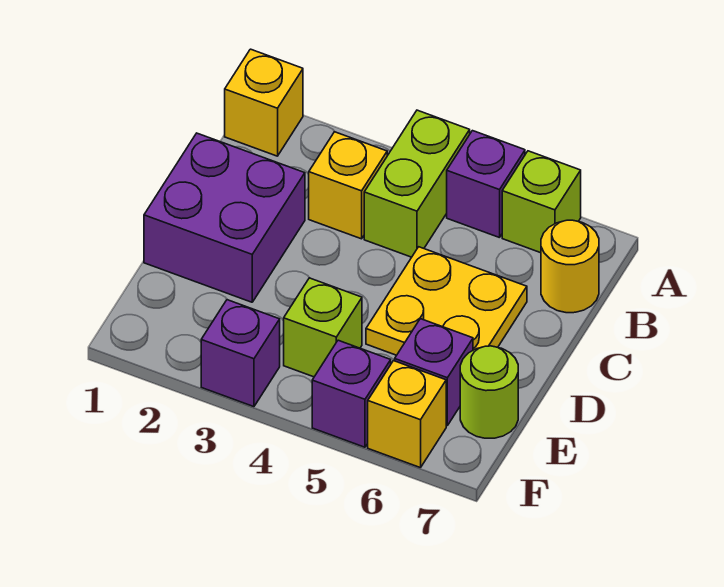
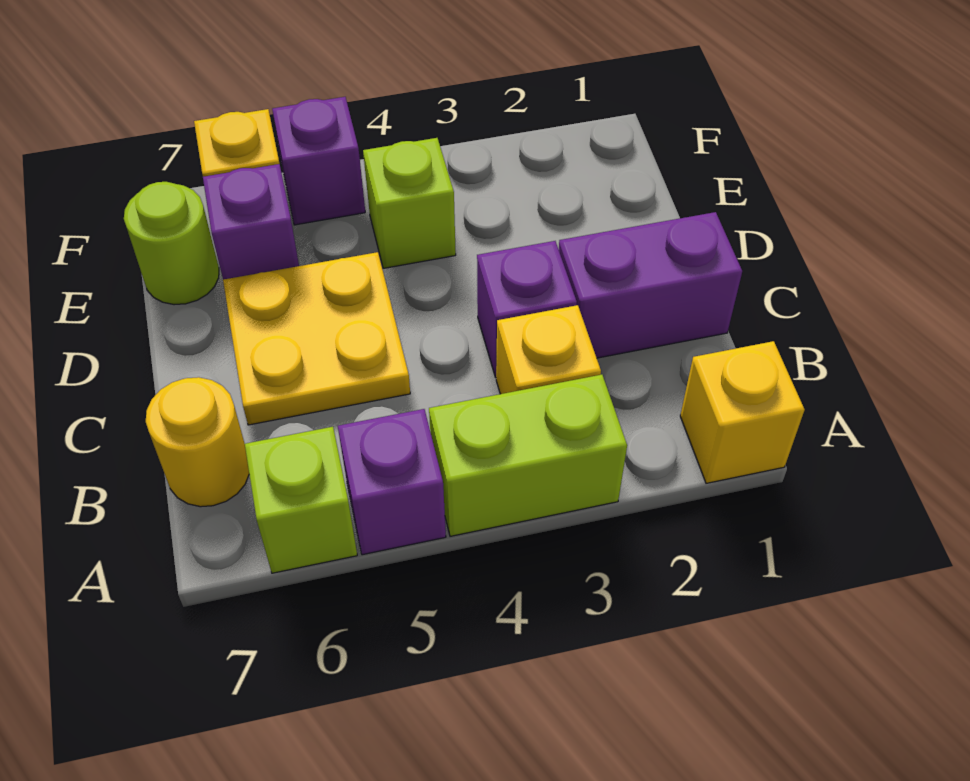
lime 1x2 brick [364,110,470,257] -> lime 1x2 brick turned to [429,375,627,536]
purple 2x2 brick [144,133,305,302] -> purple 1x2 brick [559,212,742,358]
purple 1x1 brick [201,300,280,407] -> purple 1x1 brick moved to [477,241,577,377]

